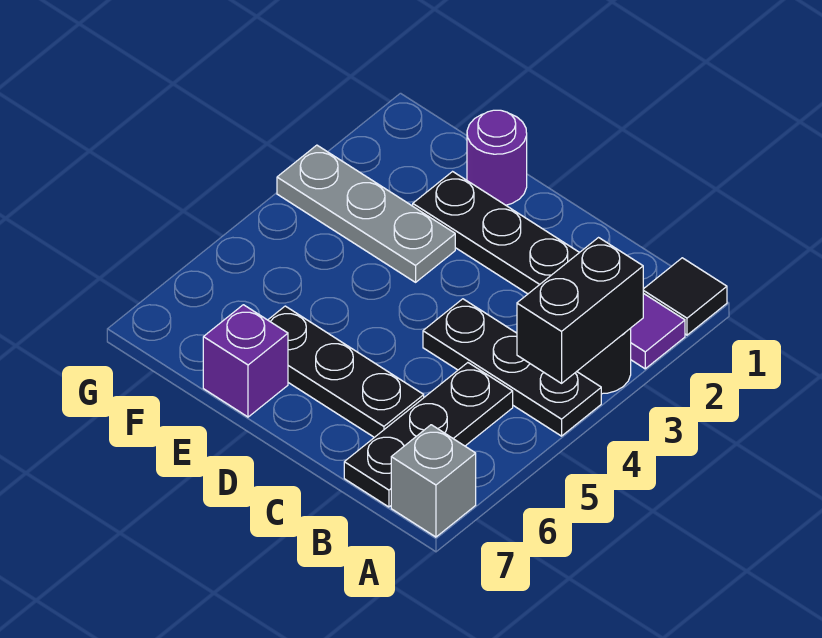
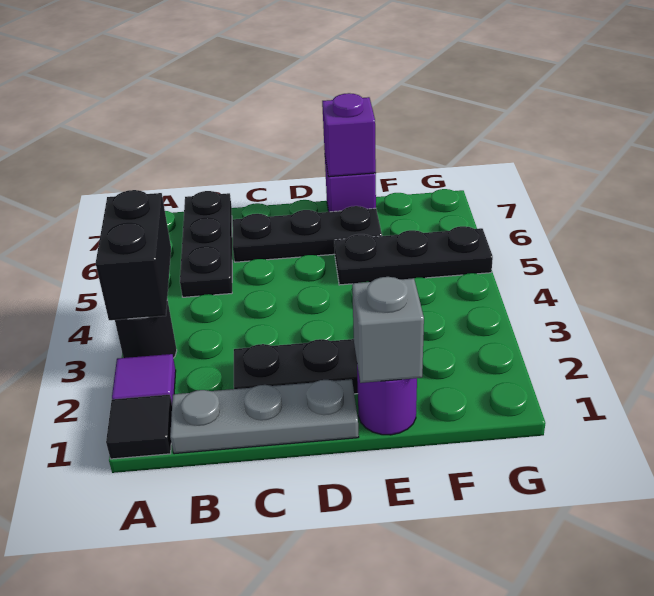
black 1x3 plate [423,299,601,436] -> black 1x3 plate moved to [334,226,493,285]
grey 1x1 brick [391,425,476,537] -> grey 1x1 brick moved to [352,277,424,383]
grey 1x3 plate [277,145,455,282] -> grey 1x3 plate moved to [170,379,359,454]
none -> purple 1x1 brick [322,93,376,177]

